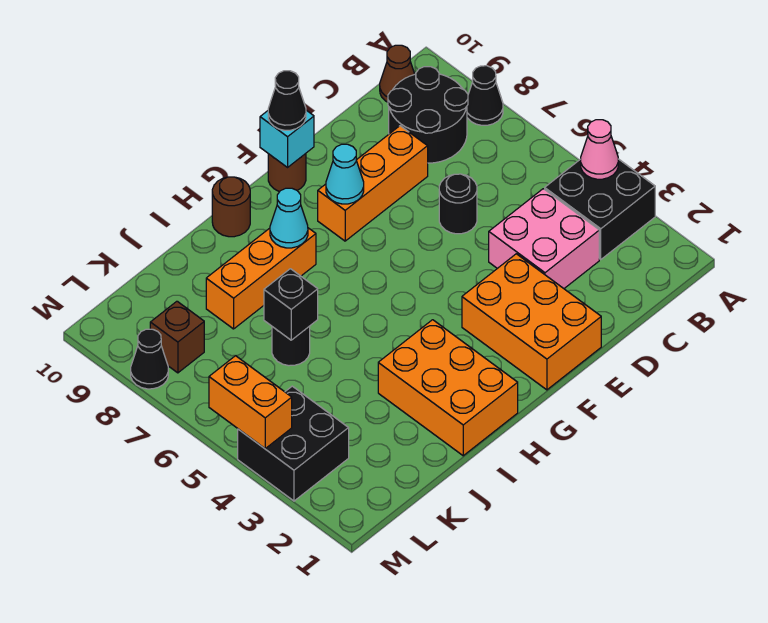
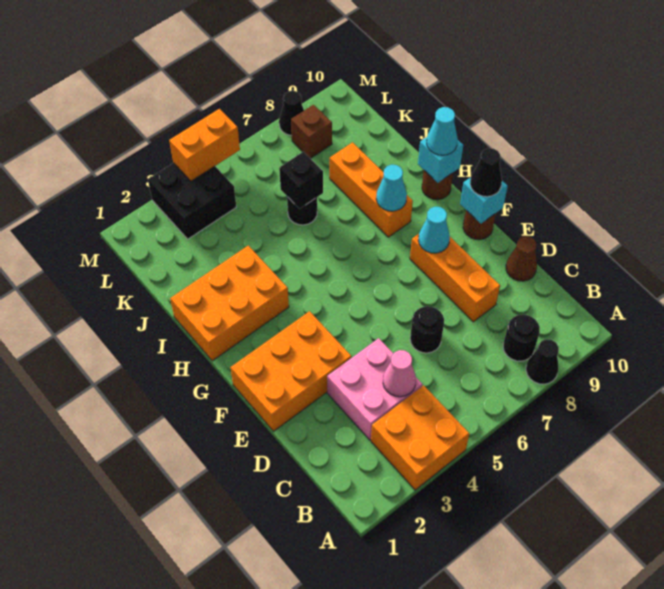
black 2x2 brick [545,159,655,259] -> orange 2x2 brick [371,385,469,490]
pink 1x1 cone [581,120,618,179] -> pink 1x1 cone moved to [383,350,416,397]
black 2x2 round brick [388,67,468,163] -> black 1x1 round brick [503,315,540,361]
brown 1x1 cone [380,45,415,102] -> brown 1x1 cone moved to [506,236,537,281]
none -> cyan 1x1 brick [418,137,463,183]
none -> cyan 1x1 cone [427,107,458,155]

